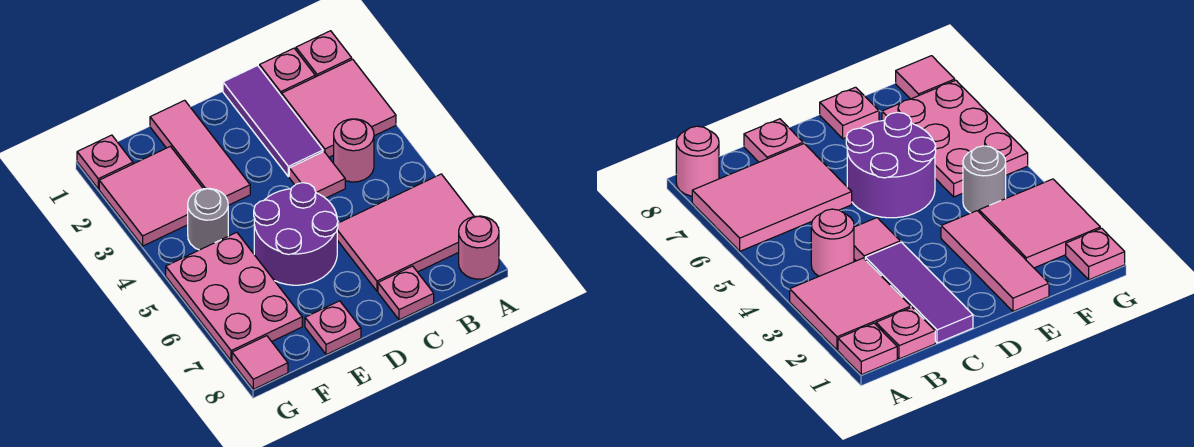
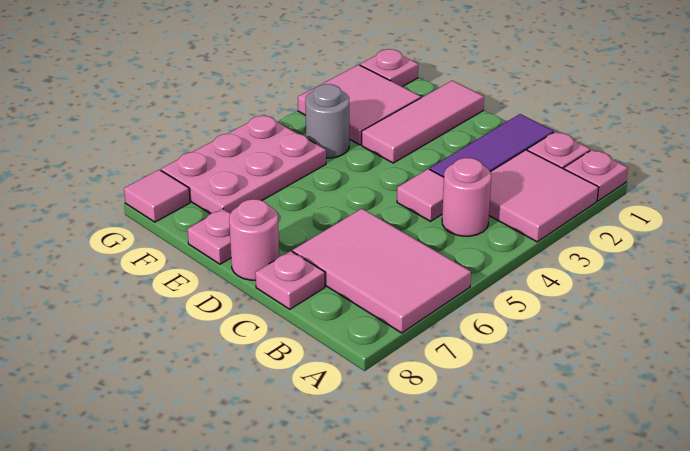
pink 1x1 round brick [459,216,499,279] -> pink 1x1 round brick moved to [229,199,279,280]
purple 2x2 round brick [254,183,338,285] -> none

